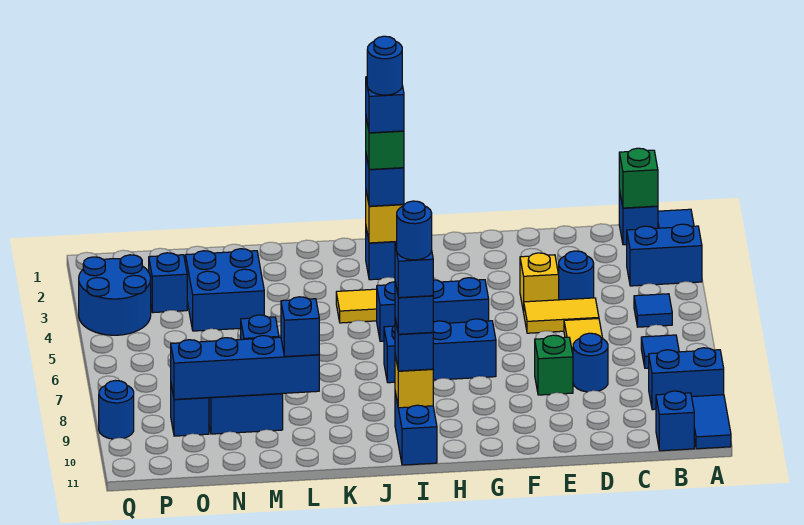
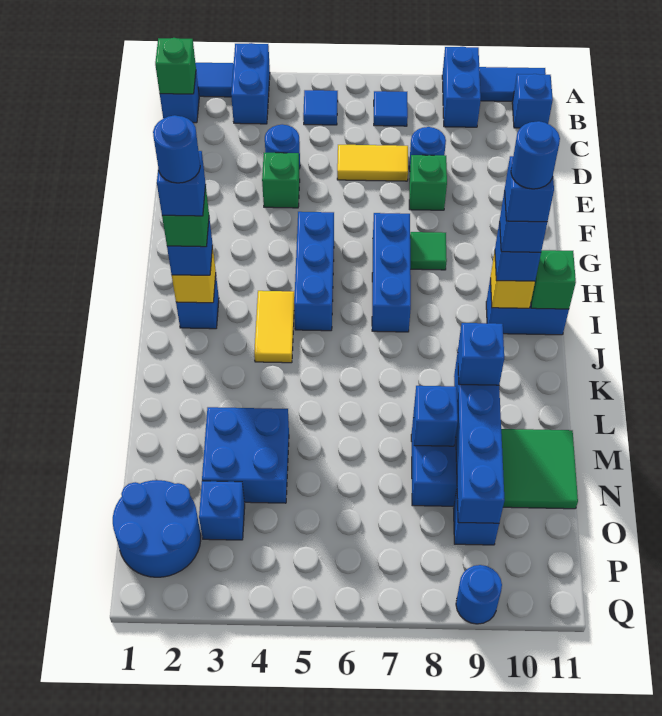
yellow 1x2 tile [524,298,599,333] -> none
yellow 1x1 brick [520,253,559,312] -> green 1x1 brick [262,153,300,208]
none -> green 1x1 tile [410,232,447,270]
none -> green 1x1 brick [531,250,576,309]
none -> green 2x2 tile [501,429,578,509]
blue 2x2 round brick [79,255,151,335] -> blue 2x2 round brick moved to [113,480,201,577]

